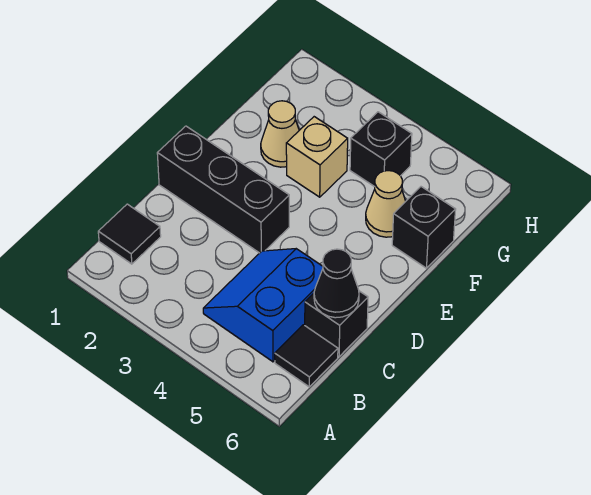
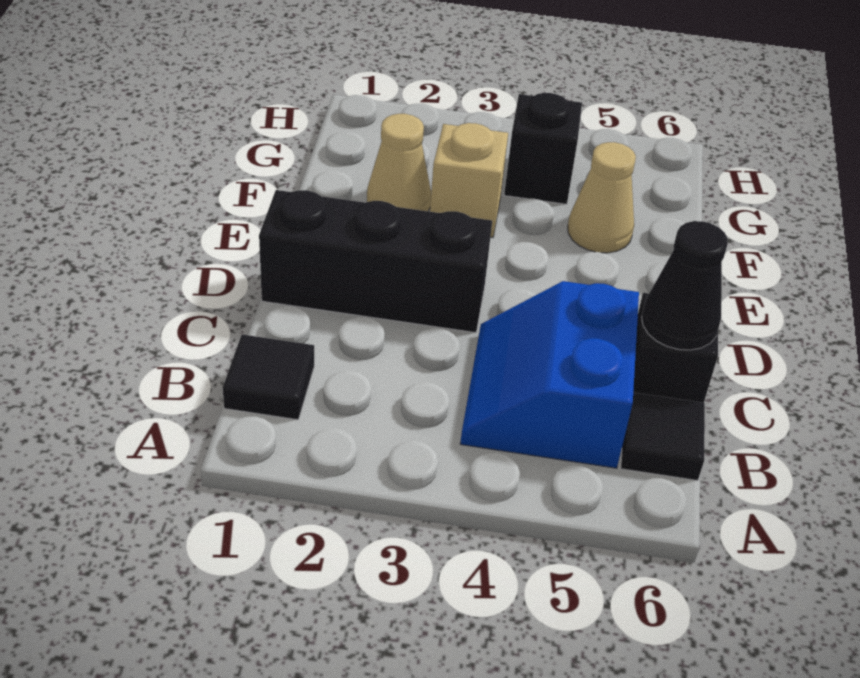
black 1x1 brick [392,187,456,268] -> none

